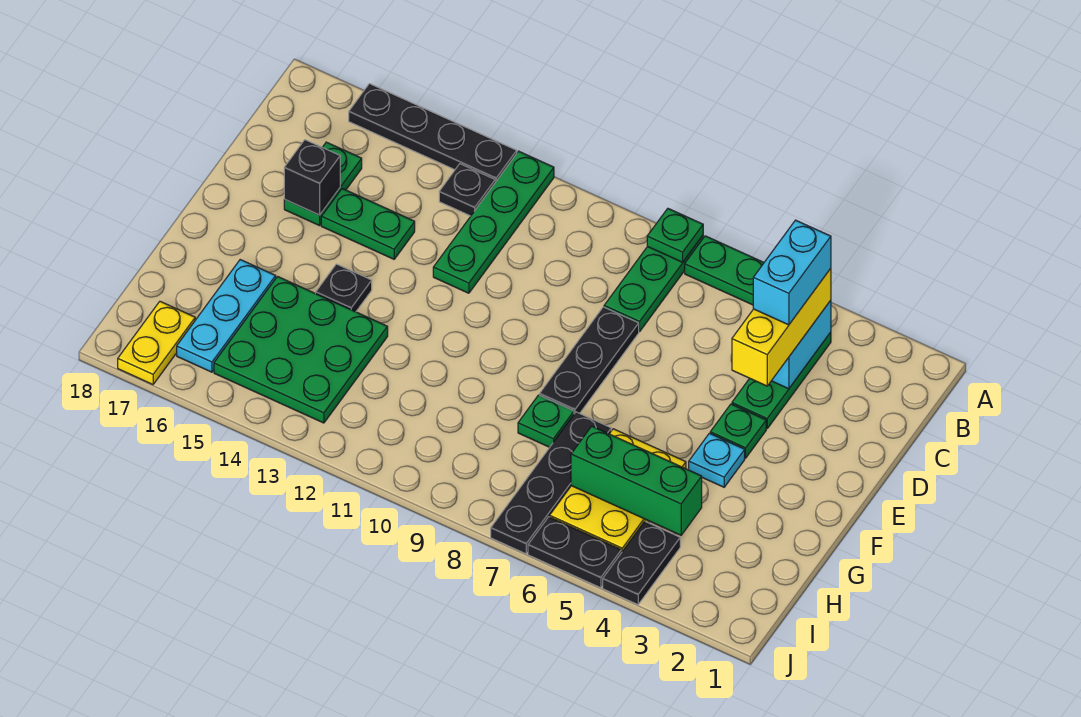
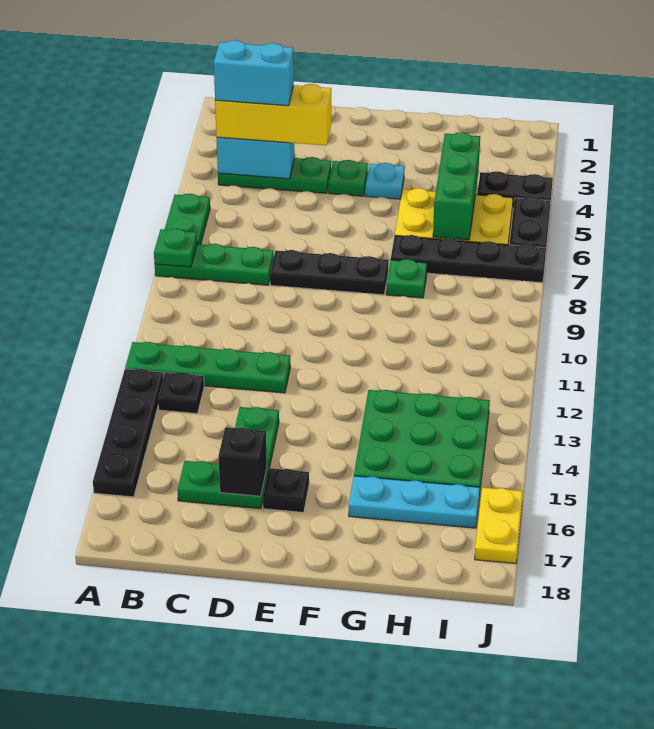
black 1x1 plate [316,264,372,312] -> black 1x1 plate moved to [263,468,309,512]
yellow 1x2 plate [118,301,195,385] -> yellow 1x2 plate turned to [475,487,523,564]

